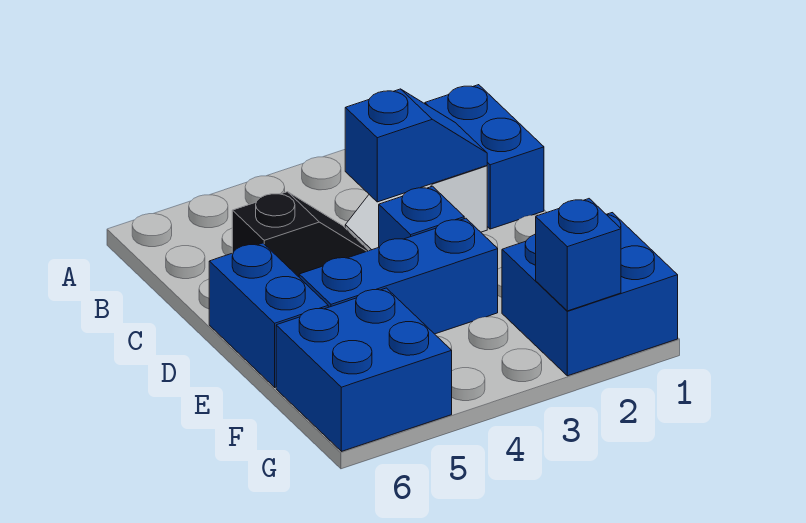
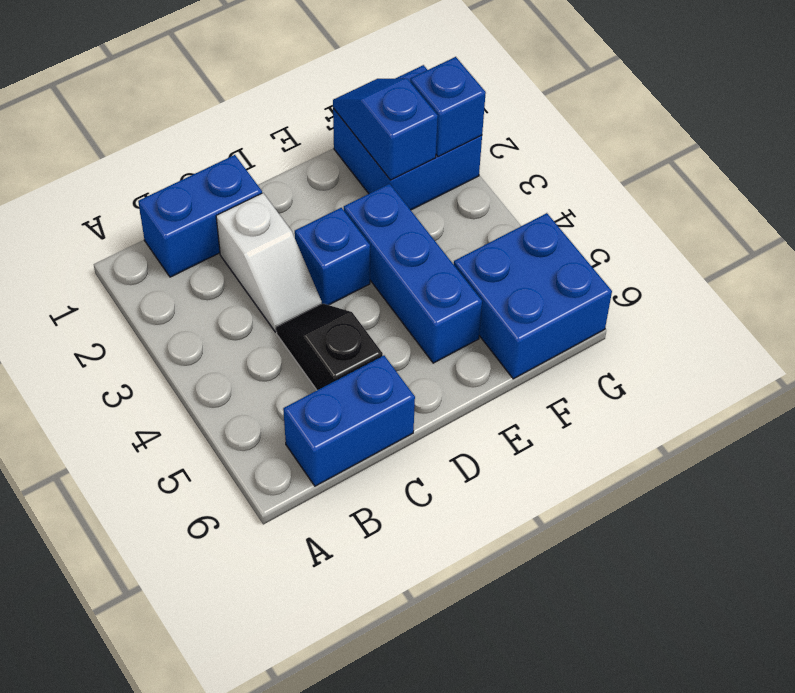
blue 1x2 slope [345,89,487,202] -> blue 1x2 slope moved to [333,79,438,180]
blue 1x2 brick [209,243,328,387] -> blue 1x2 brick moved to [283,356,415,486]

